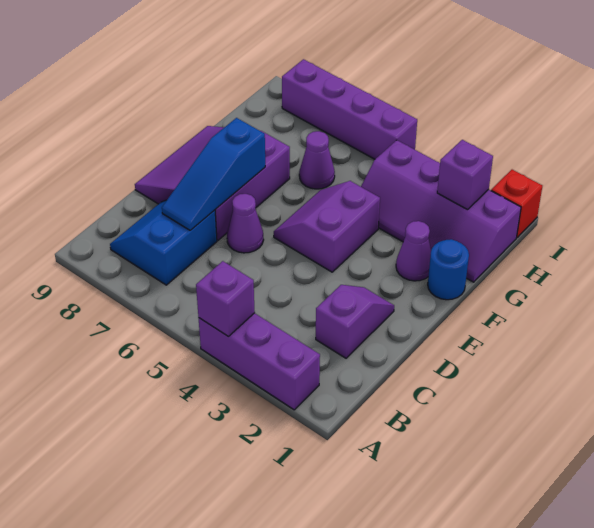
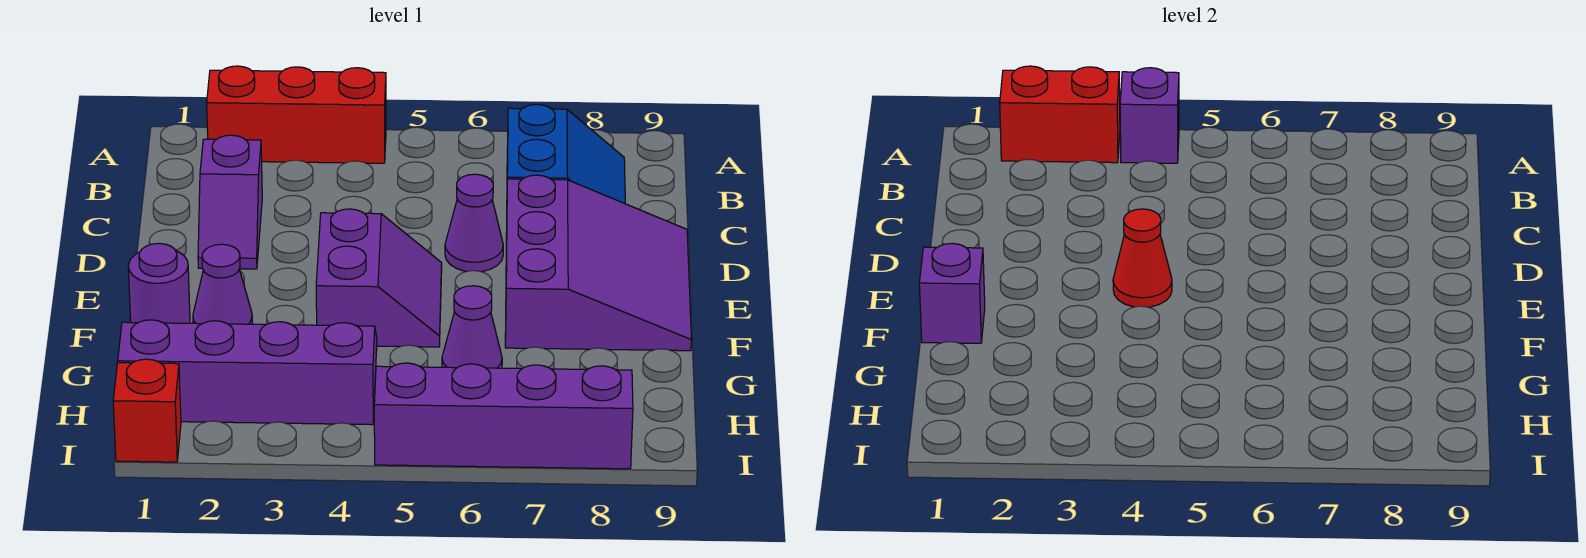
purple 1x3 brick [199,313,320,410] -> red 1x3 brick [207,66,386,163]
none -> red 1x2 brick [1000,66,1120,163]
blue 1x3 slope [162,118,265,230] -> none
none -> red 1x1 cone [1113,209,1172,307]
blue 1x1 round brick [428,239,469,300] -> purple 1x1 round brick [128,243,190,323]
purple 1x1 brick [437,140,493,210] -> purple 1x1 brick moved to [919,243,985,343]

